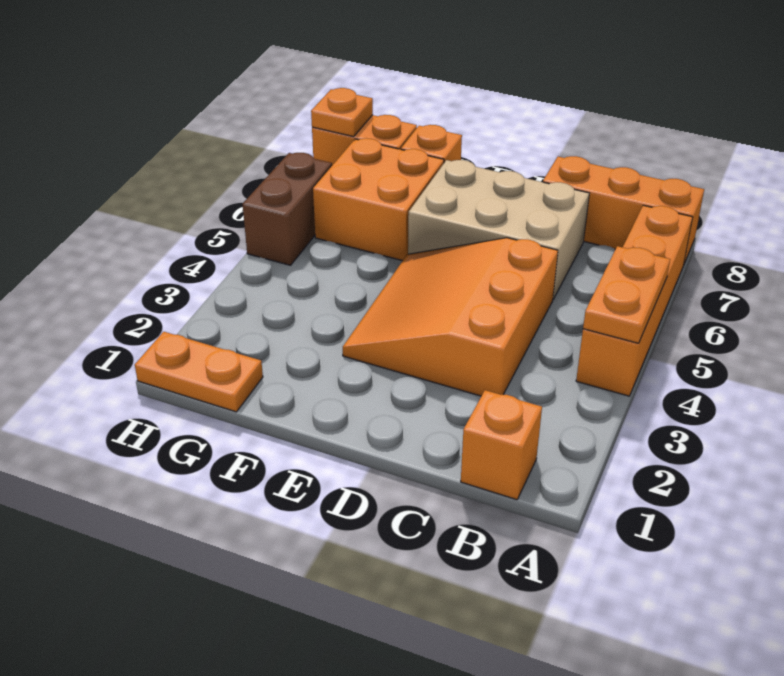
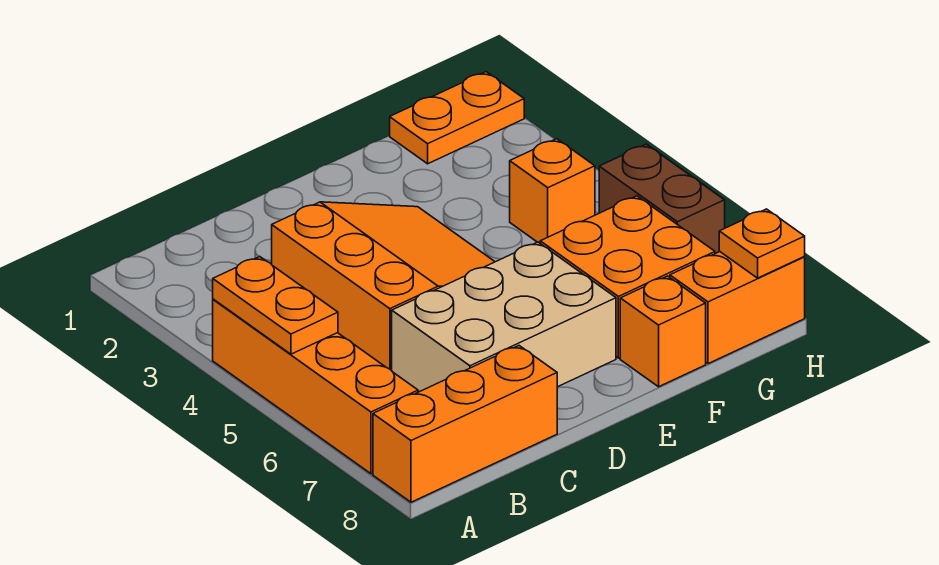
orange 1x1 brick [461,390,542,500] -> orange 1x1 brick moved to [510,139,595,243]

